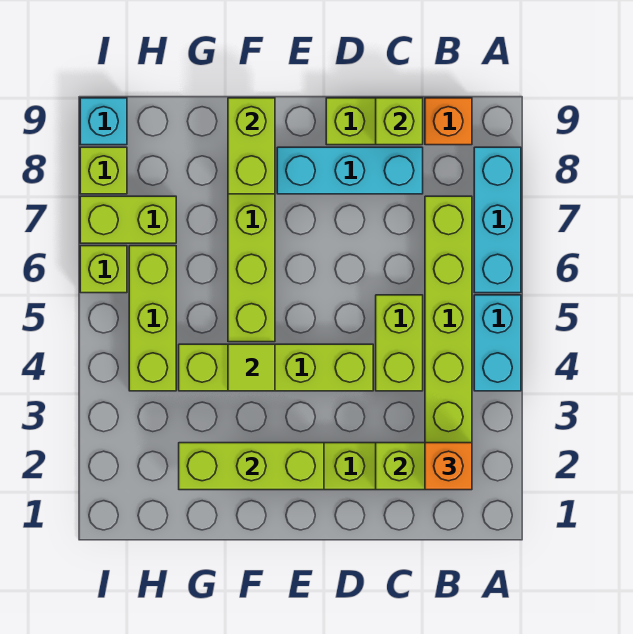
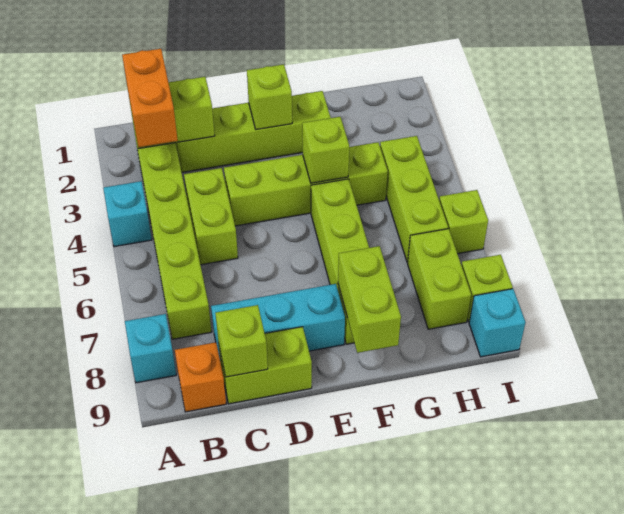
cyan 1x2 brick [474,295,521,391] -> cyan 1x1 brick [103,181,152,247]
cyan 1x3 brick [474,147,521,293] -> cyan 1x1 brick [125,314,176,383]
orange 1x1 brick [425,443,472,490] -> orange 1x2 brick [122,49,178,147]
lime 1x3 brick [179,443,324,490] -> lime 1x1 brick [247,64,292,130]
lime 1x1 tile [228,344,275,391] -> lime 1x1 brick [302,117,349,183]
lime 1x2 brick [80,196,176,243] -> lime 1x2 brick turned to [408,229,471,329]

